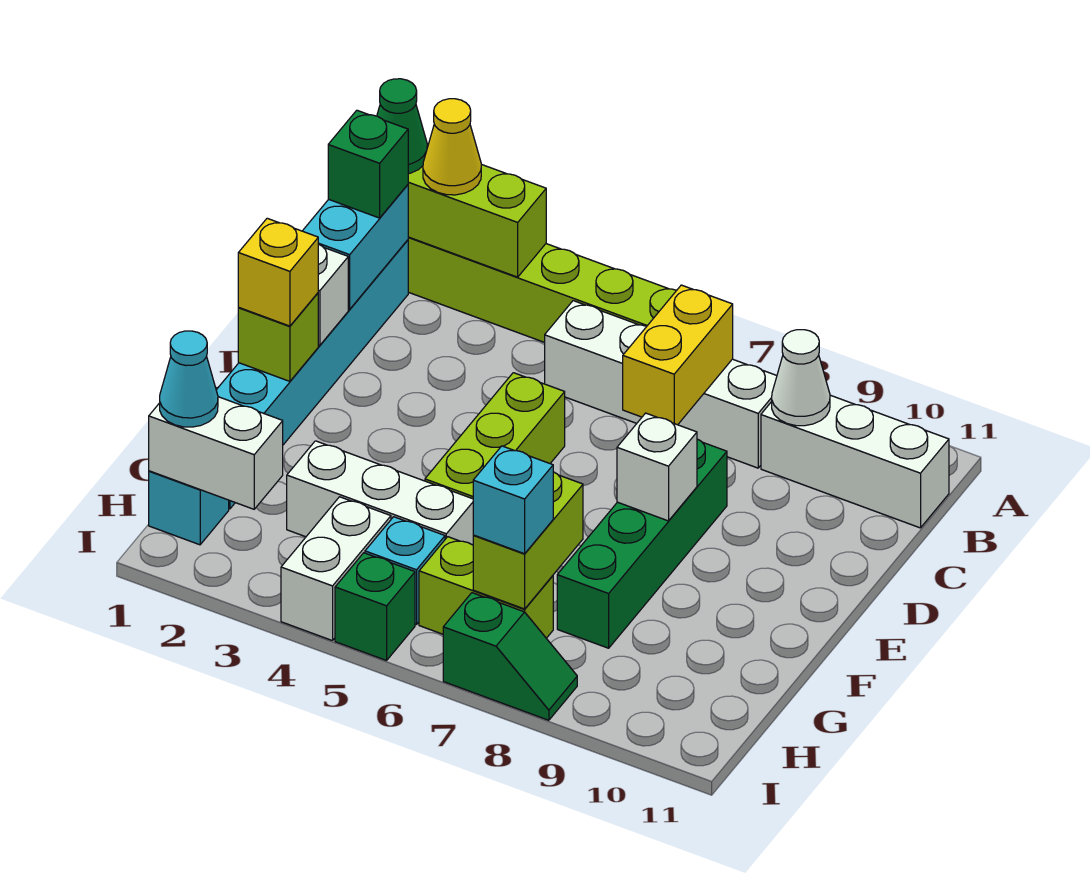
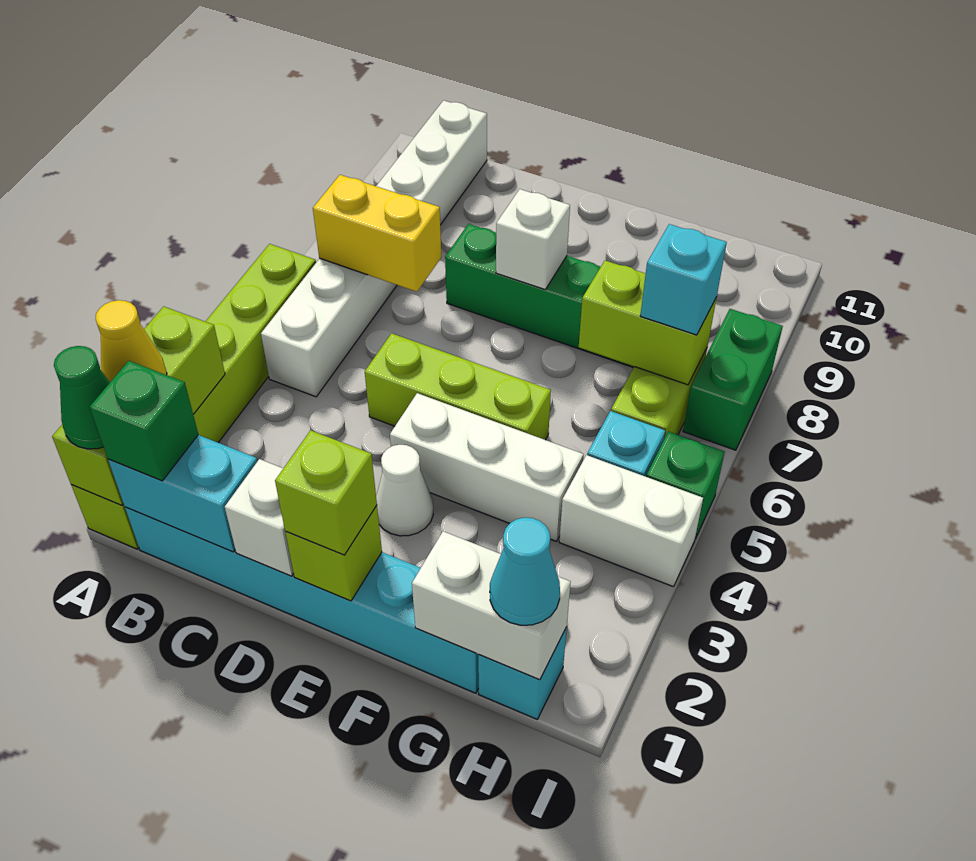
white 1x1 cone [772,330,830,426] -> white 1x1 cone moved to [376,445,433,536]
yellow 1x1 brick [238,218,318,326] -> lime 1x1 brick [275,430,377,555]
white 1x3 brick [287,441,473,545] -> white 1x3 brick turned to [390,393,583,541]
white 1x2 brick [149,397,283,509] -> white 1x2 brick turned to [412,531,571,680]
green 1x2 slope [443,593,577,720] -> green 1x2 brick [683,309,783,450]

